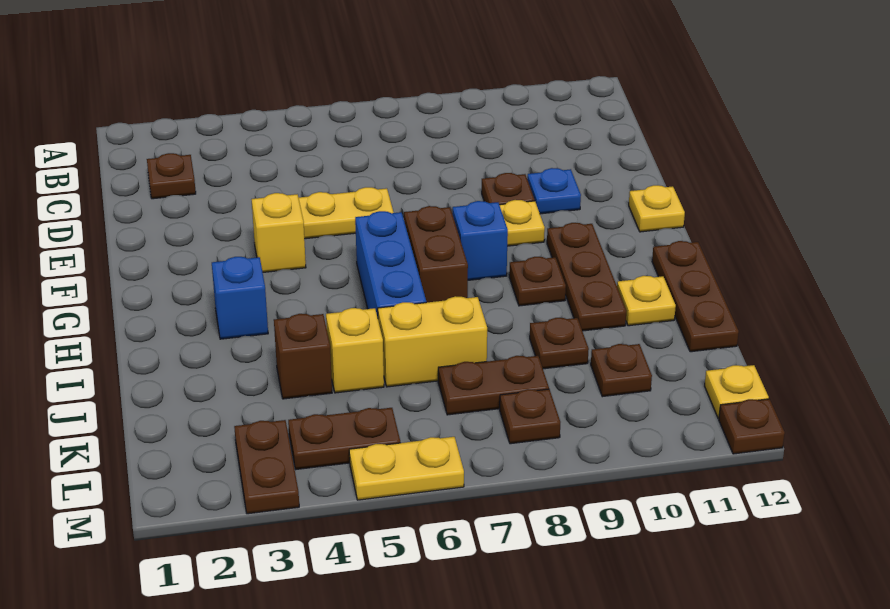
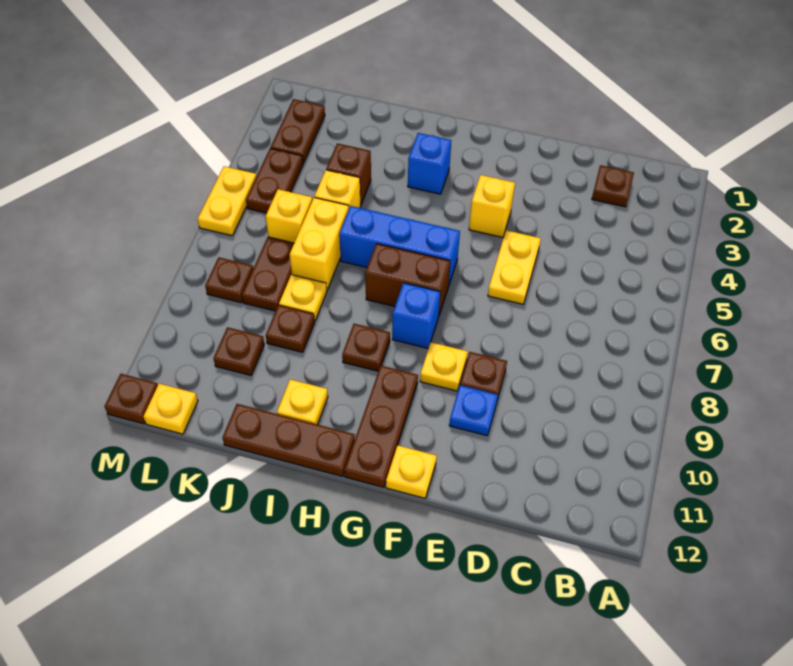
brown 1x3 plate [547,223,626,331] -> brown 1x3 plate turned to [344,366,418,487]
none -> yellow 1x1 plate [279,275,327,320]
none -> yellow 1x1 brick [266,189,312,243]
brown 1x2 plate [234,420,299,514] -> brown 1x2 plate turned to [271,99,325,163]

